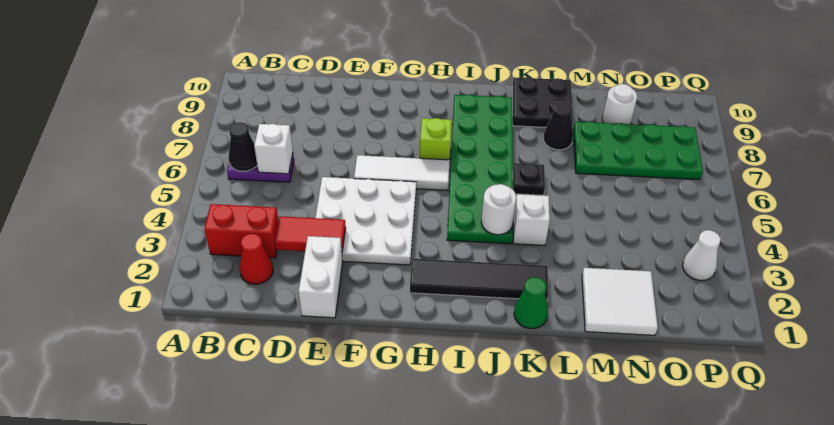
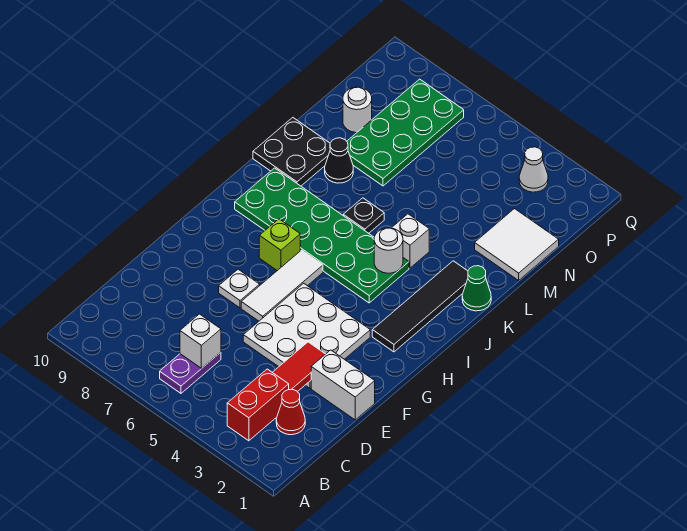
black 1x1 cone [229,122,257,171] -> none
none -> white 1x1 plate [219,269,260,308]

